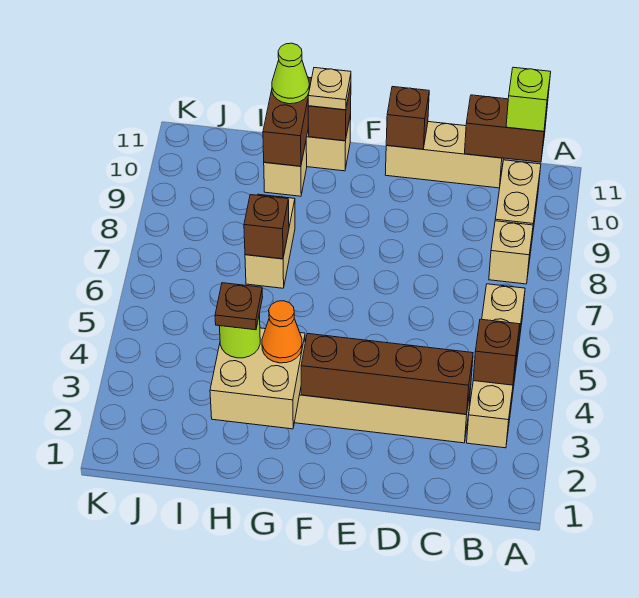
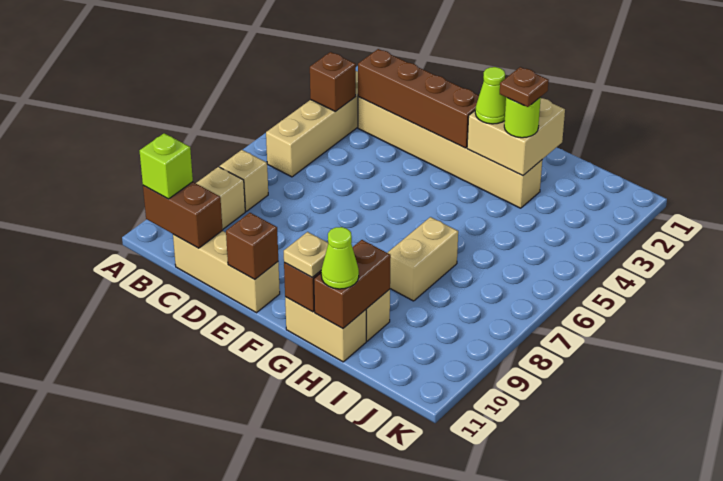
orange 1x1 cone [262,301,302,363] -> lime 1x1 cone [475,67,506,124]
brown 1x1 brick [244,195,289,259] -> none

